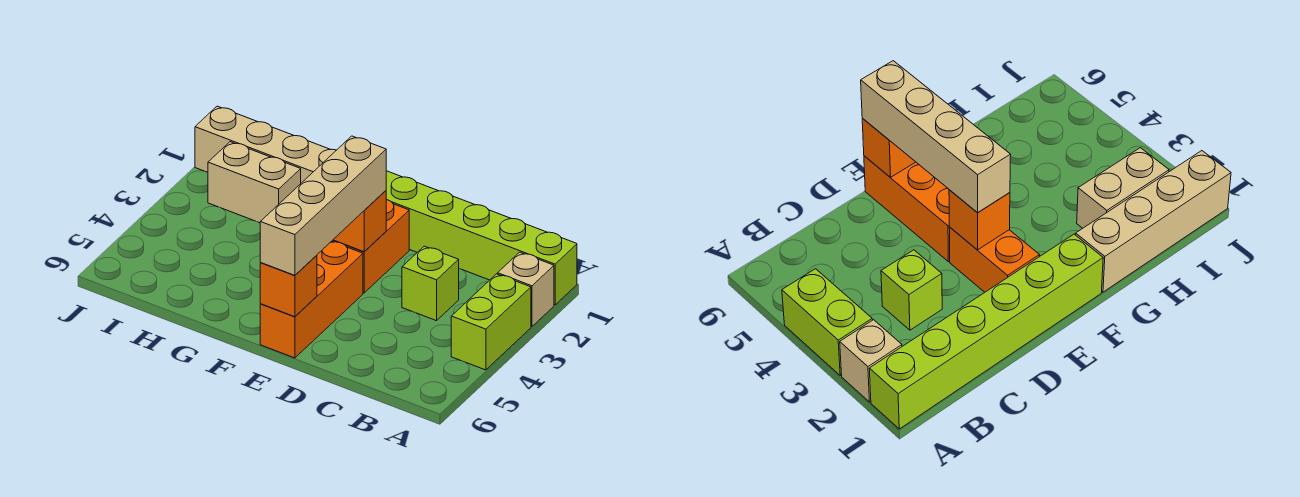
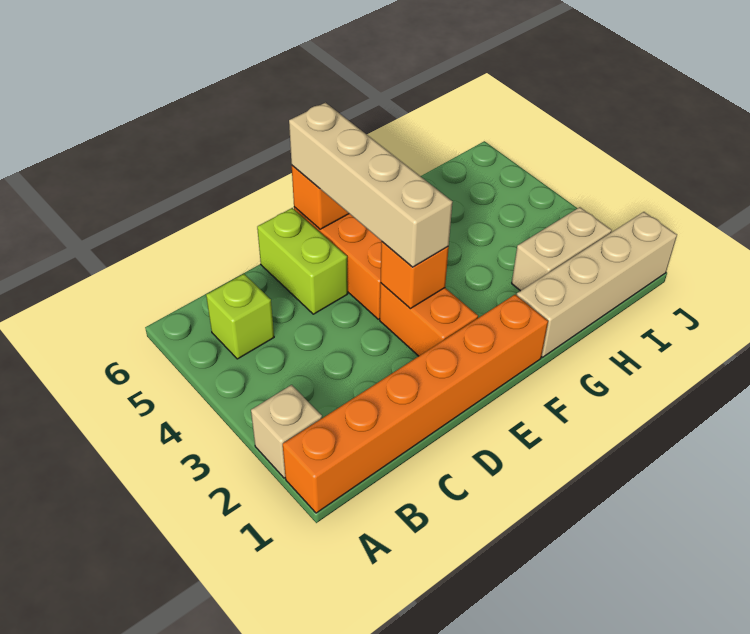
lime 1x6 brick [386,171,577,305] -> orange 1x6 brick [283,295,548,513]
lime 1x2 brick [451,274,531,370] -> lime 1x2 brick moved to [257,208,348,314]
lime 1x1 brick [402,246,459,321] -> lime 1x1 brick moved to [206,274,274,359]

